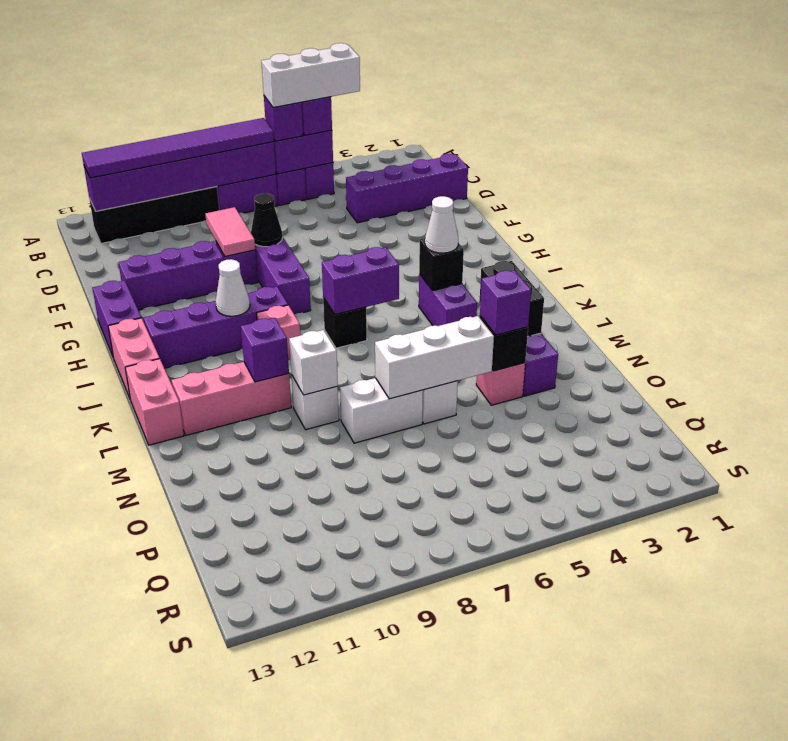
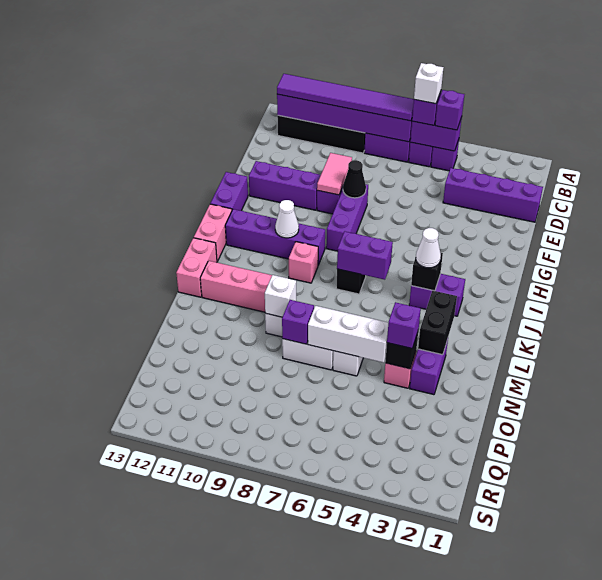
white 1x3 brick [261,43,360,108] -> white 1x1 brick [414,63,443,104]
purple 1x2 brick [419,274,477,326] -> purple 1x2 brick turned to [409,274,465,316]
purple 1x1 brick [241,318,289,382] -> purple 1x1 brick moved to [282,300,314,344]

